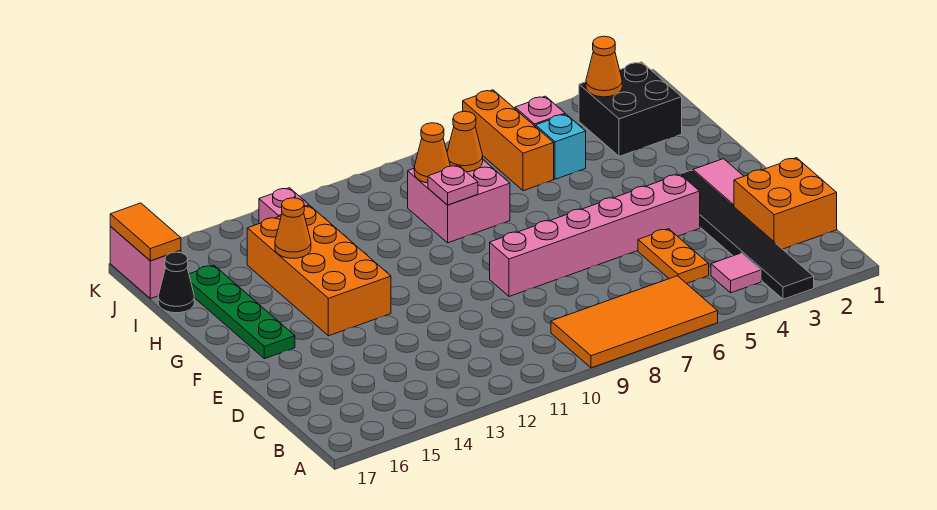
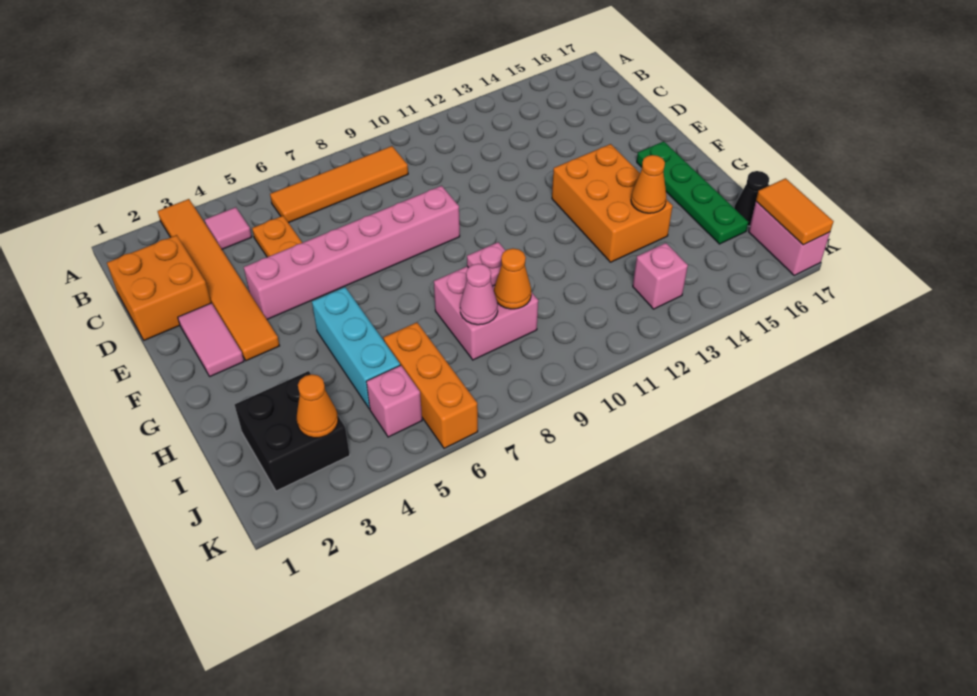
black 1x6 tile [681,170,814,299] -> orange 1x6 tile [158,199,280,361]
orange 2x4 tile [551,276,718,368] -> orange 1x4 tile [270,146,408,223]
orange 2x4 brick [247,206,391,336] -> orange 2x3 brick [552,144,673,262]
cyan 1x1 brick [536,114,586,179] -> cyan 1x3 brick [312,287,400,409]
orange 1x1 cone [447,111,483,172] -> pink 1x1 cone [460,264,498,325]

